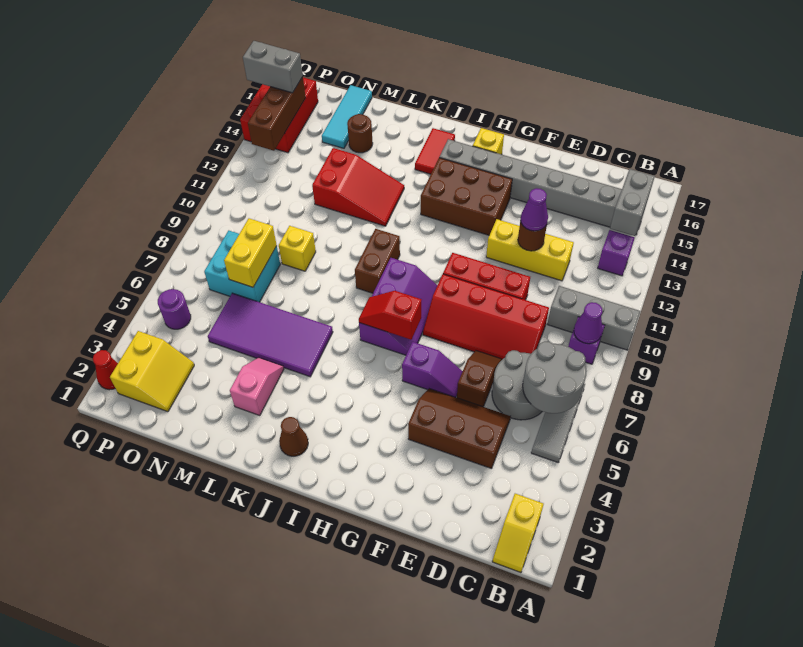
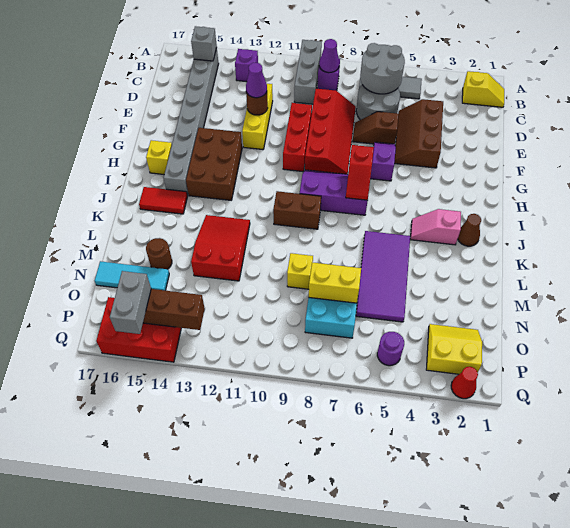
grey 1x2 brick [610,169,655,236] -> grey 1x1 brick [191,26,217,61]
pink 1x2 slope [230,357,284,416] -> pink 1x2 slope moved to [410,209,461,245]

